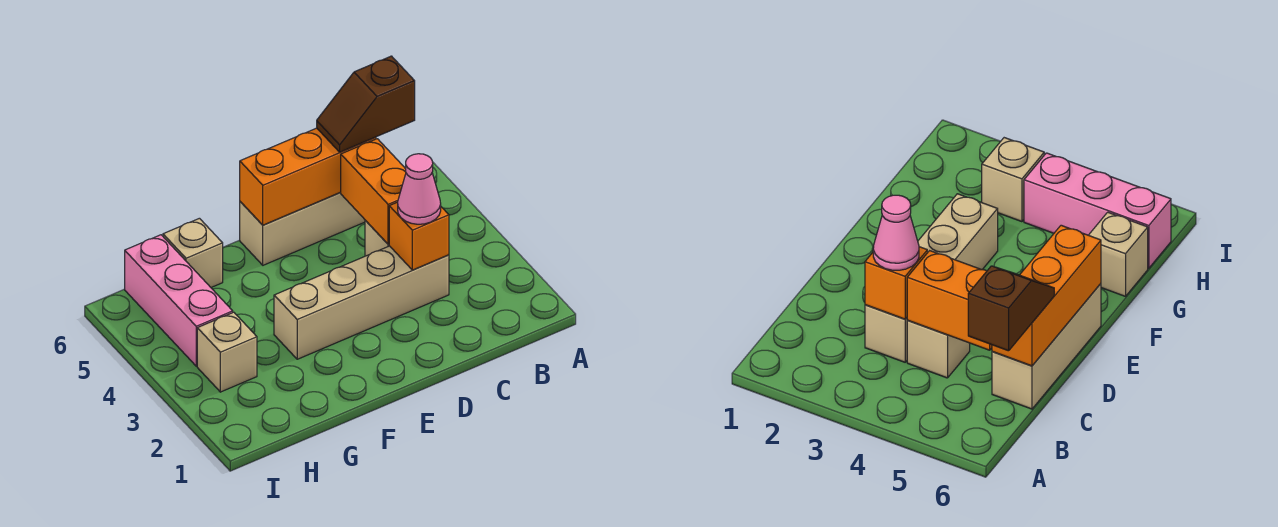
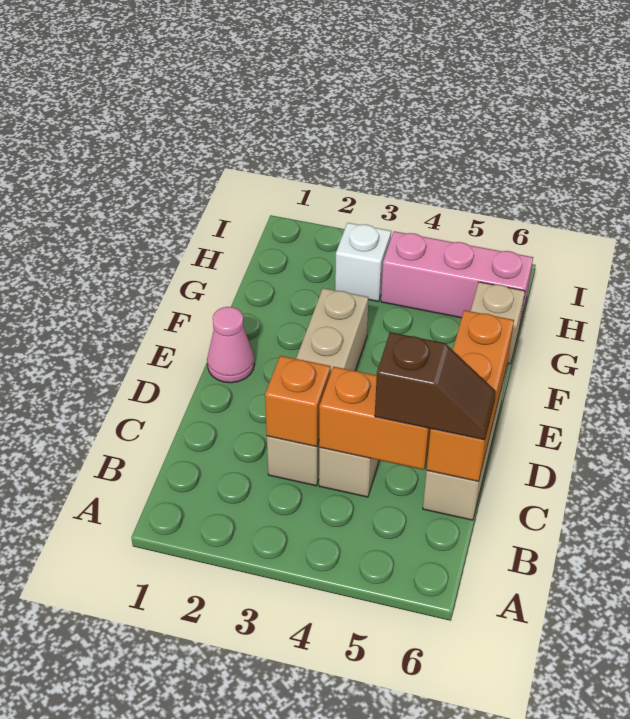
brown 1x2 slope [317,56,415,152] -> brown 1x2 slope turned to [375,332,496,440]
pink 1x1 cone [398,154,441,224] -> pink 1x1 cone moved to [207,307,254,383]
tan 1x1 brick [197,312,257,392] -> white 1x1 brick [335,223,391,302]

